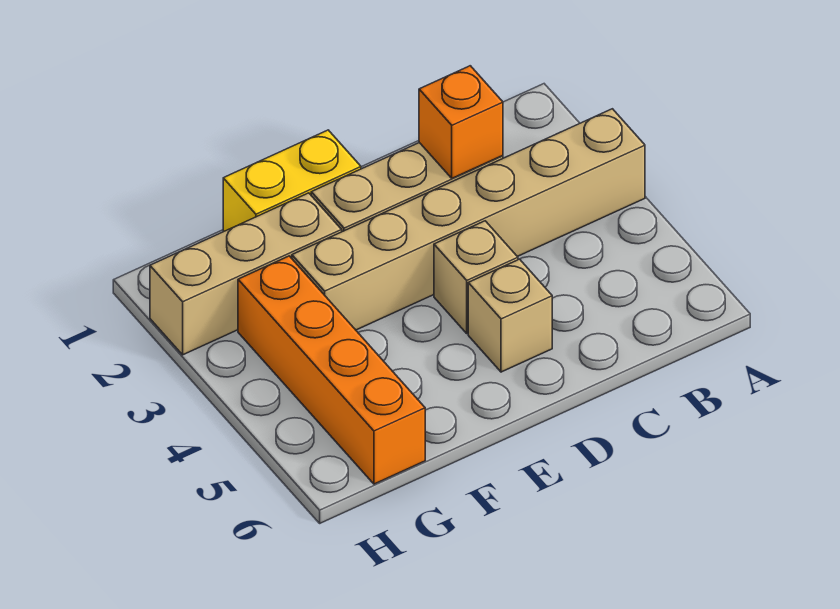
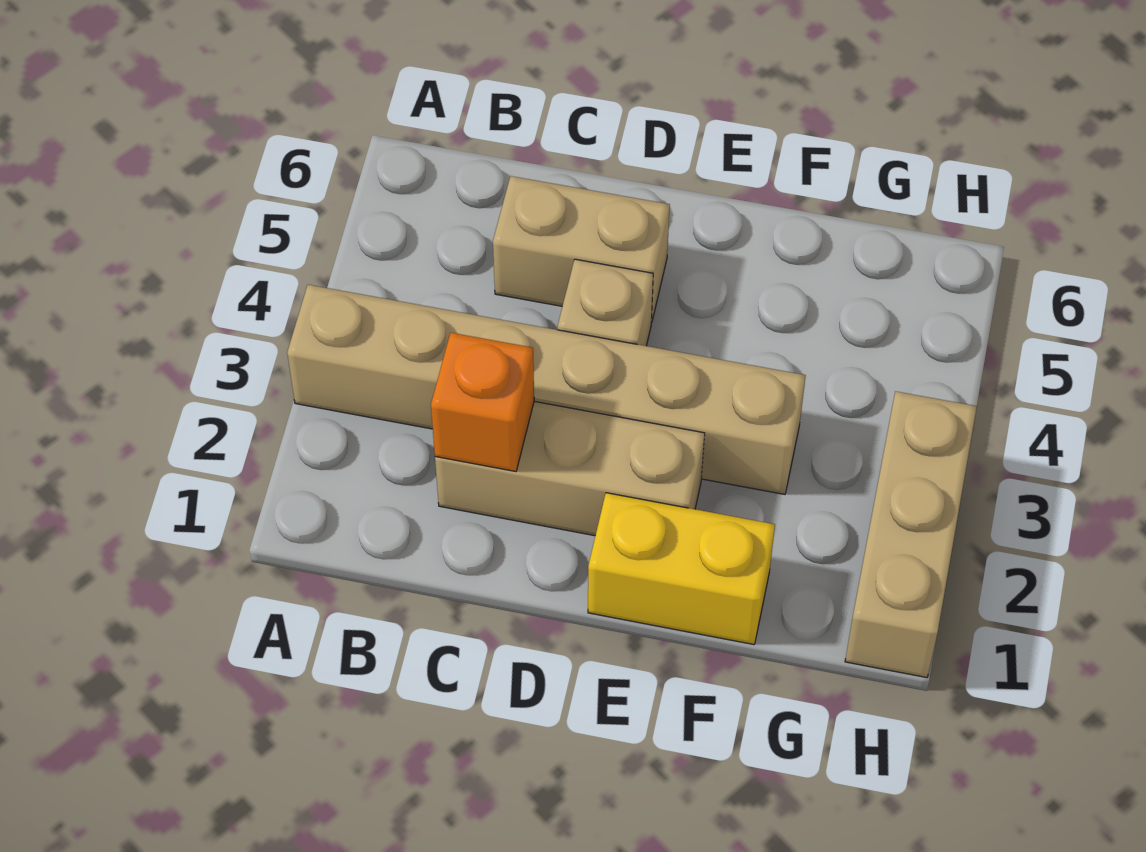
tan 1x1 brick [468,259,552,372] -> tan 1x2 brick [493,176,670,323]
tan 1x3 brick [150,193,342,355] -> tan 1x3 brick turned to [845,391,977,678]
orange 1x4 brick [238,256,425,484] -> none

